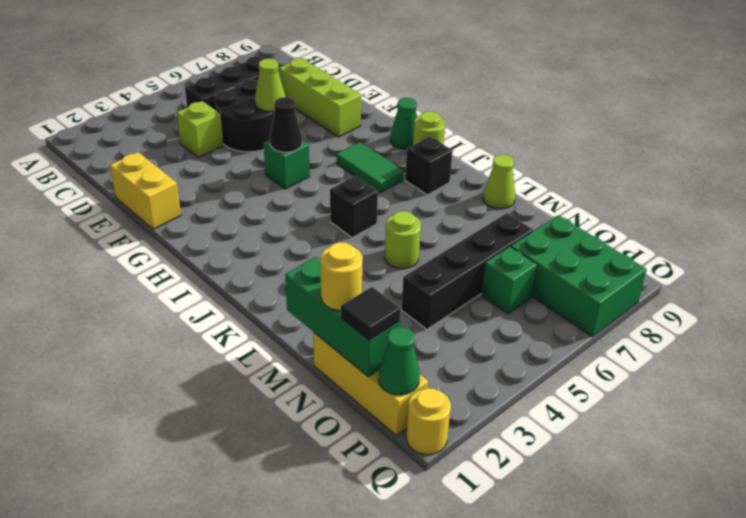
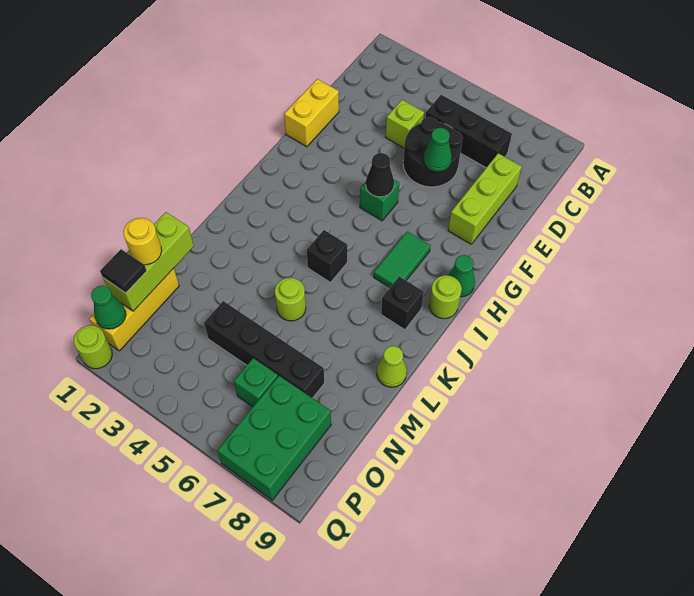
lime 1x1 cone [255,58,286,111] -> green 1x1 cone [423,128,452,171]
green 1x3 brick [285,257,400,377] -> lime 1x3 brick [103,212,194,311]
yellow 1x1 round brick [406,388,451,455] -> lime 1x1 round brick [74,325,112,369]

